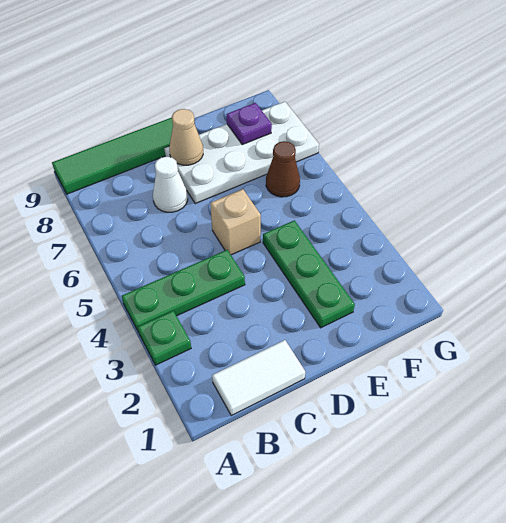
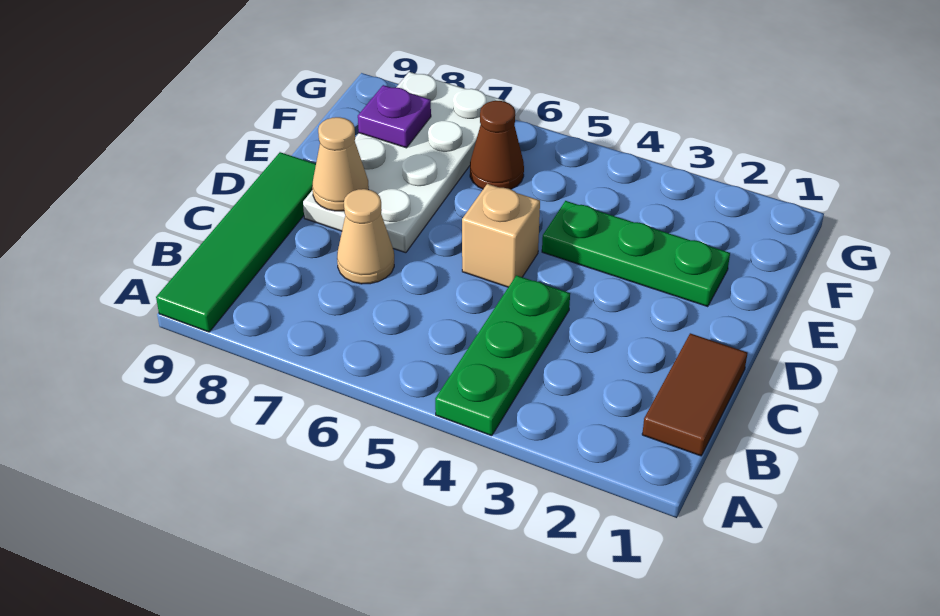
green 1x1 plate [138,311,191,365] -> none
white 1x2 tile [212,340,305,415] -> brown 1x2 tile [642,333,747,456]
white 1x1 cone [153,157,188,212] -> tan 1x1 cone [337,189,394,284]

